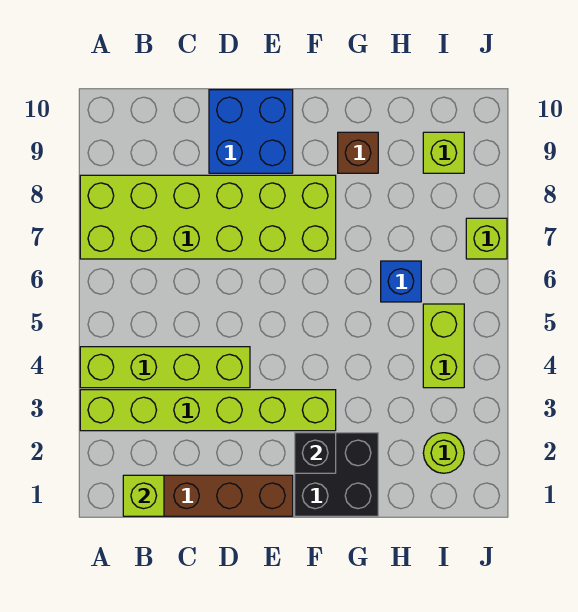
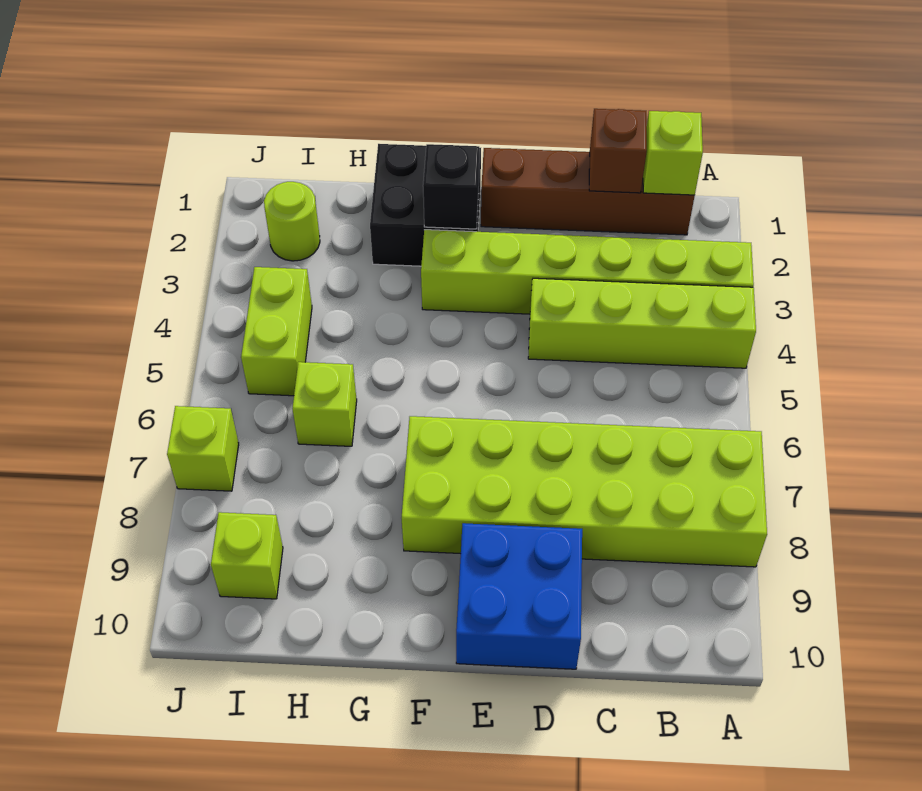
brown 1x1 brick [338,132,378,173] -> brown 1x1 brick moved to [589,109,647,193]
blue 1x1 brick [381,261,421,302] -> lime 1x1 brick [292,362,357,446]

